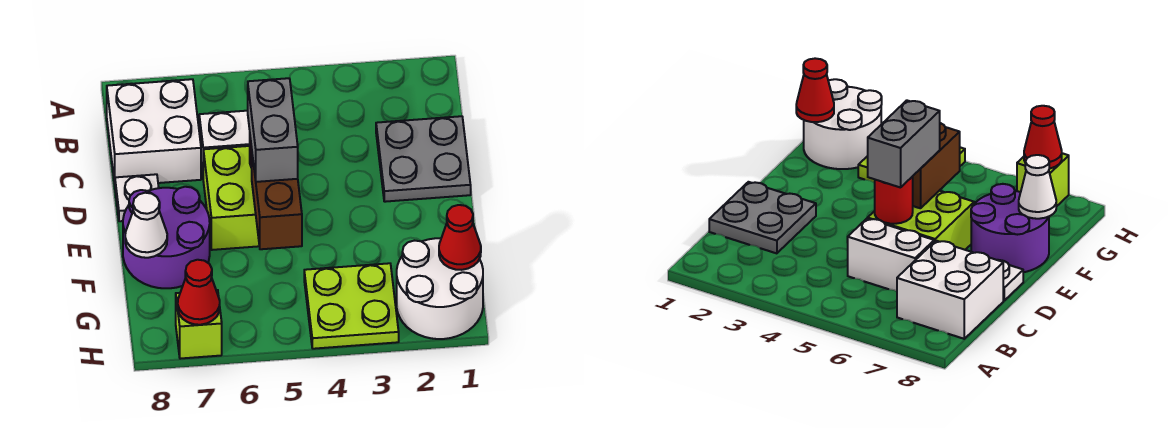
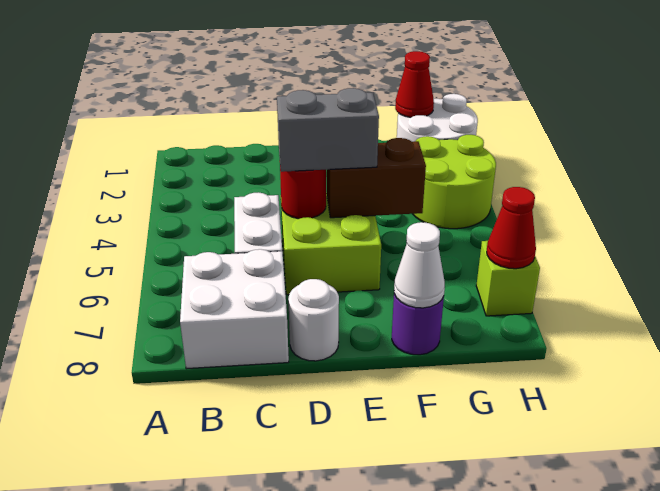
grey 2x2 plate [376,116,471,202] -> none
white 1x1 plate [115,174,159,221] -> white 1x1 round brick [288,279,339,361]
purple 2x2 round brick [123,187,210,288] -> purple 1x1 round brick [392,294,444,355]
lime 2x2 plate [304,263,399,349] -> lime 2x2 round brick [413,135,496,229]

